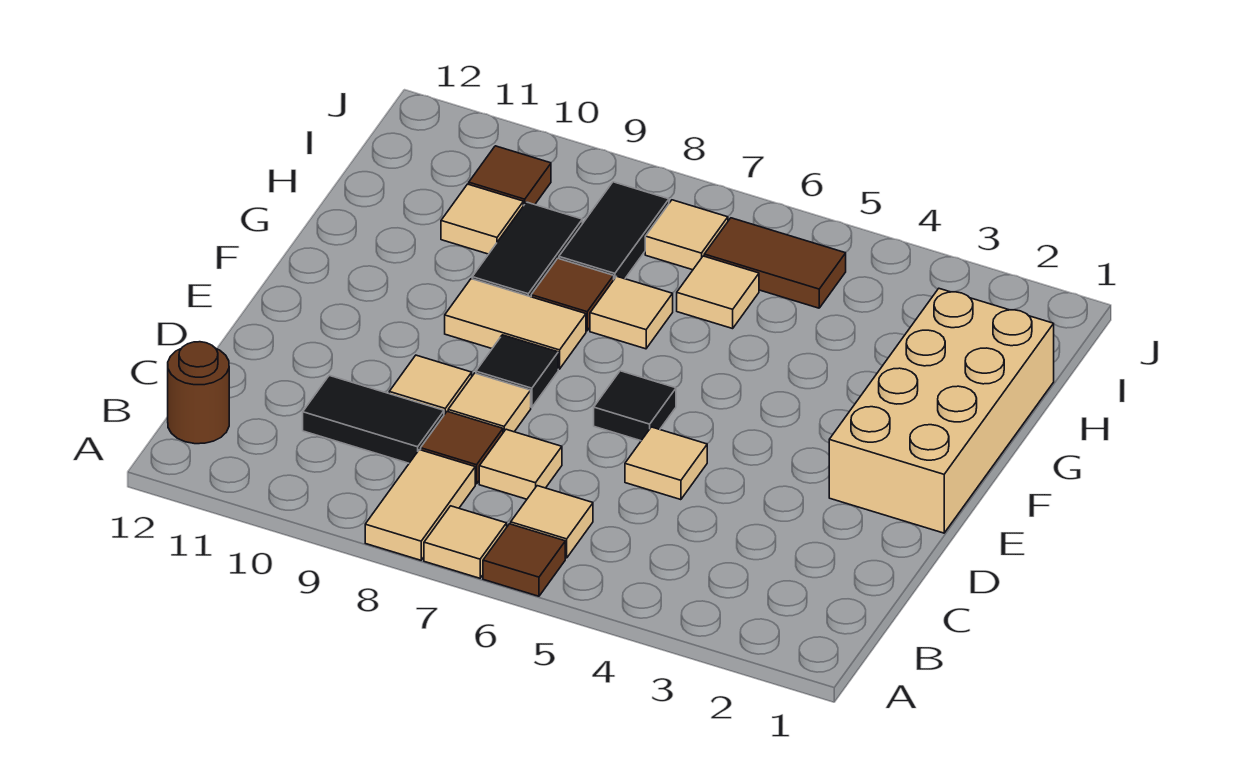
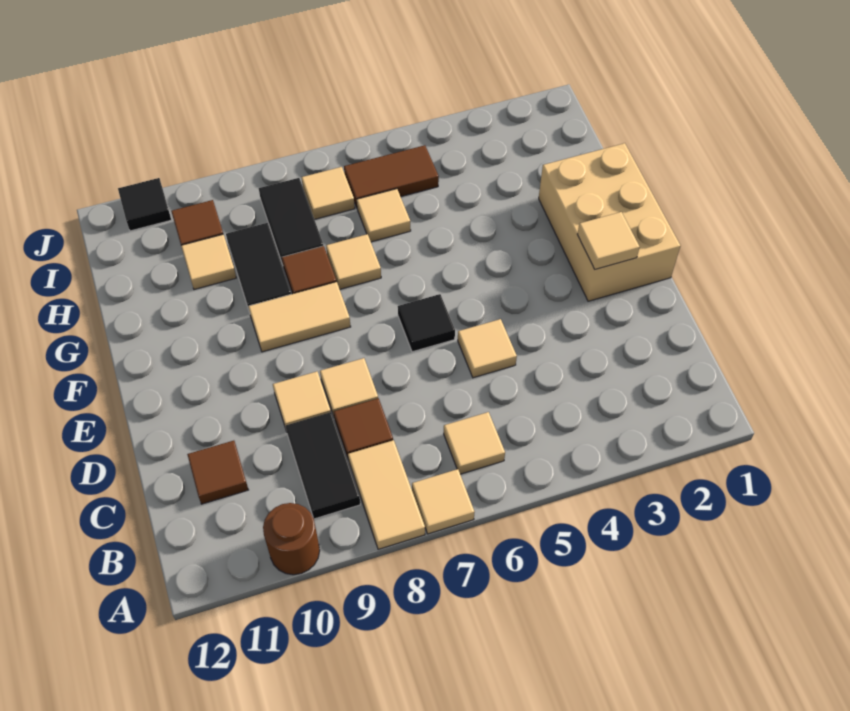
brown 1x1 tile [483,524,565,596] -> brown 1x1 tile moved to [187,441,248,504]
brown 1x1 round brick [168,342,229,444] -> brown 1x1 round brick moved to [263,503,320,575]
tan 1x1 tile [479,429,562,499] -> tan 1x1 tile moved to [577,212,640,269]
black 1x2 tile [303,375,444,463] -> black 1x2 tile turned to [285,412,360,519]
tan 2x4 brick [829,289,1054,533] -> tan 2x3 brick [539,143,680,301]
black 1x1 tile [476,335,558,407] -> black 1x1 tile moved to [118,178,171,231]

